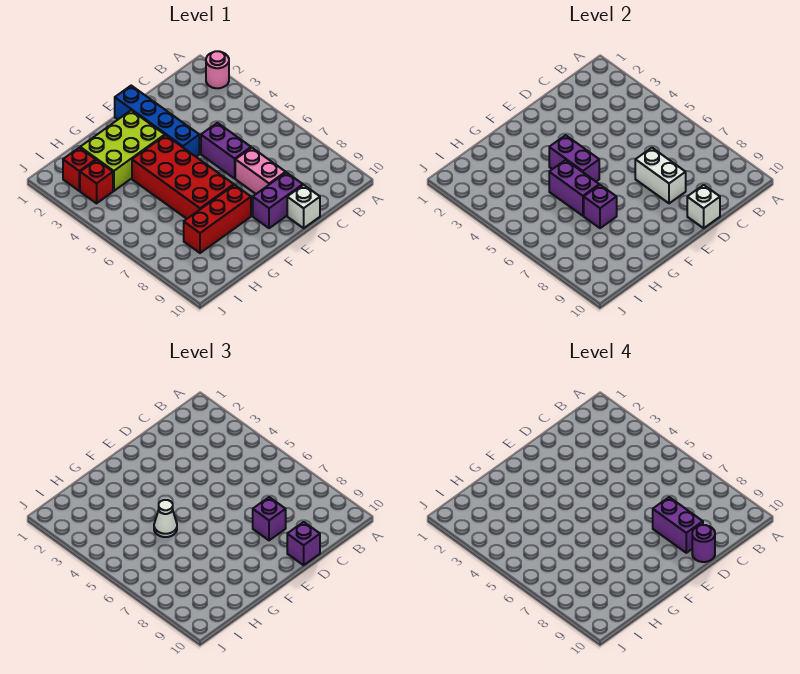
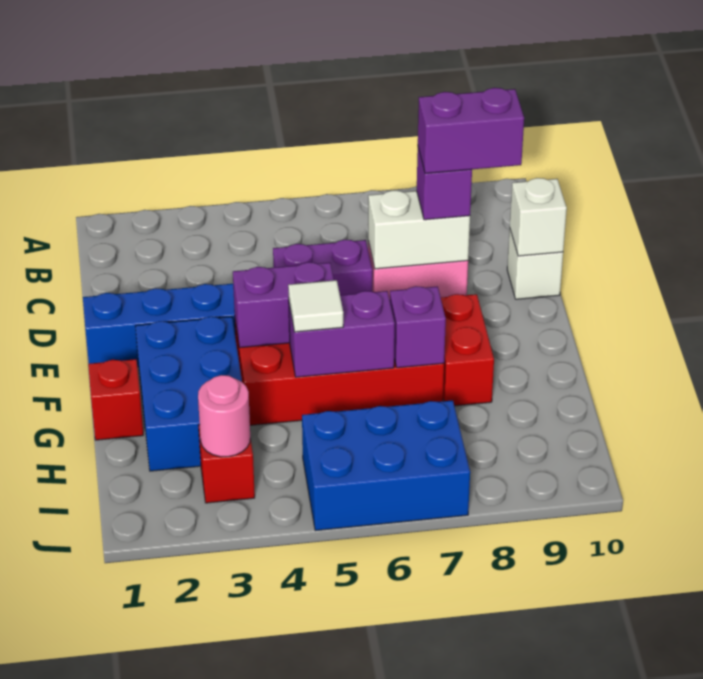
pink 1x1 round brick [206,51,229,88] -> pink 1x1 round brick moved to [198,375,250,457]
purple 1x2 brick [253,173,303,228] -> none
purple 1x1 brick [287,522,320,565] -> none
purple 1x1 round brick [692,525,715,562] -> none
lime 2x3 brick [80,110,165,191] -> blue 2x3 brick [136,317,242,471]
red 1x3 brick [184,185,251,253] -> red 1x2 brick [441,294,494,406]
white 1x1 cone [154,500,177,537] -> white 1x1 tile [288,280,343,332]
red 1x1 brick [63,148,96,191] -> red 1x1 brick moved to [88,359,143,440]
none -> blue 2x3 brick [302,400,470,531]

